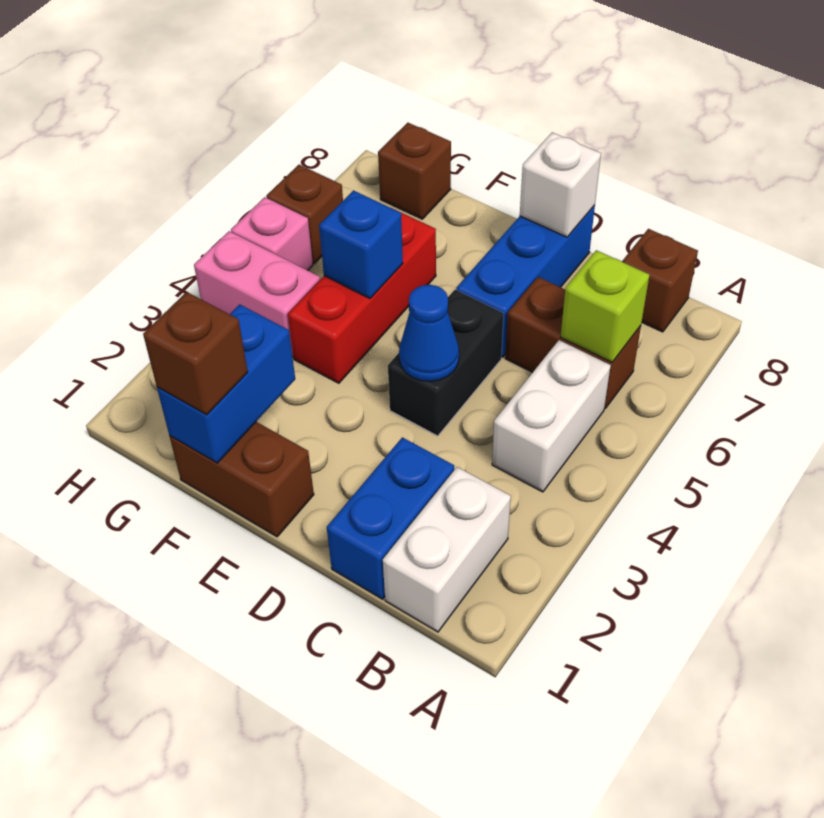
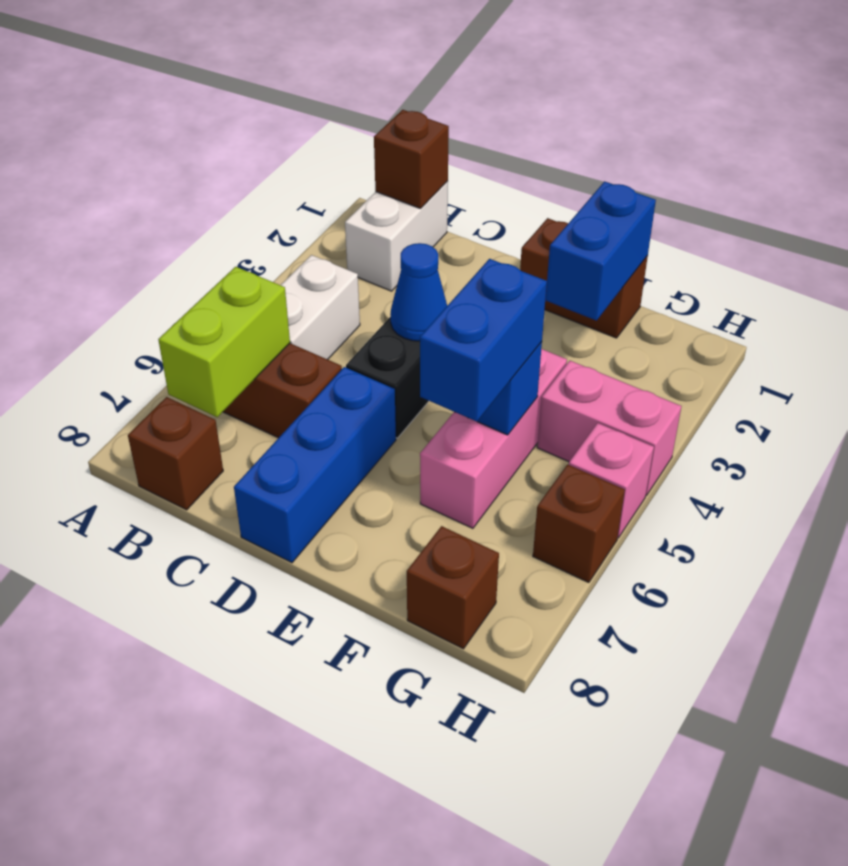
lime 1x1 brick [561,250,649,362] -> lime 1x2 brick [158,267,290,417]
blue 1x2 brick [327,437,454,599] -> blue 1x2 brick moved to [420,259,547,421]
white 1x1 brick [520,132,601,237] -> none
brown 1x1 brick [143,292,248,415] -> brown 1x1 brick moved to [374,110,449,208]
red 1x3 brick [288,208,436,383] -> pink 1x3 brick [420,349,567,528]

